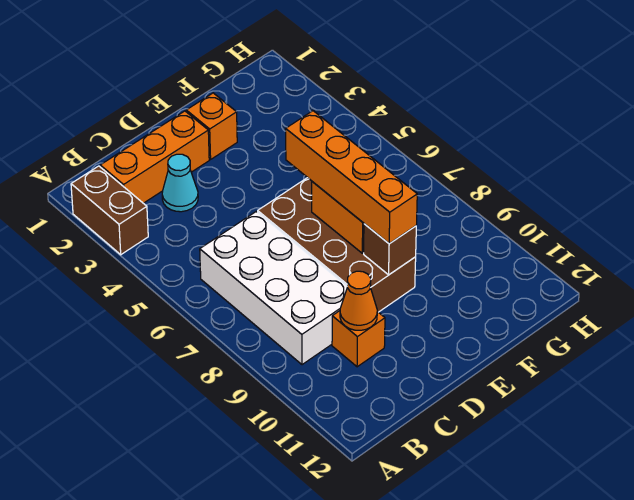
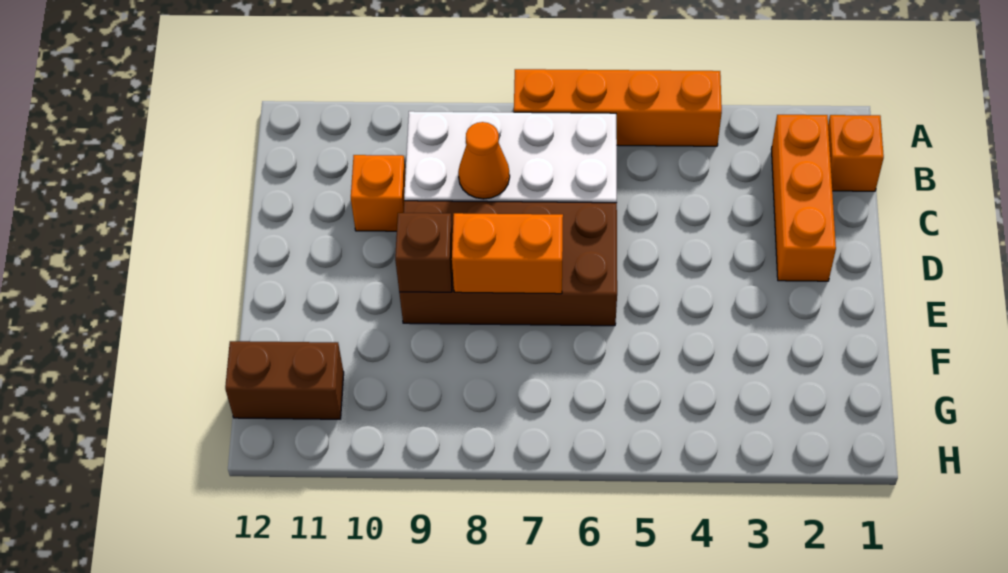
brown 1x2 brick [71,166,148,255] -> brown 1x2 brick moved to [225,341,344,419]
cyan 1x1 cone [162,154,198,212] -> none
orange 1x1 cone [340,271,377,330] -> orange 1x1 cone moved to [458,122,510,199]
orange 1x1 brick [186,93,237,159] -> orange 1x1 brick moved to [828,115,884,191]
orange 1x4 brick [286,111,417,244] -> orange 1x4 brick moved to [514,69,722,146]

